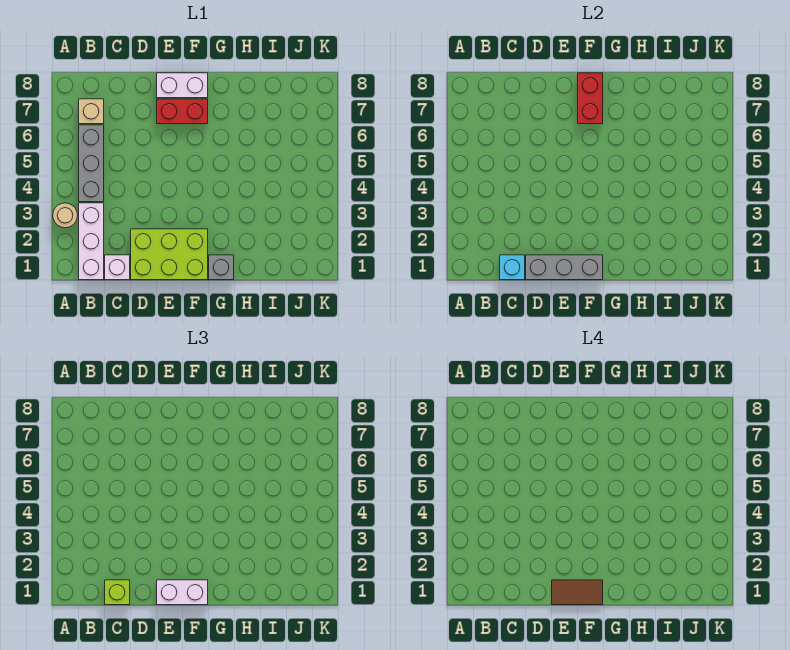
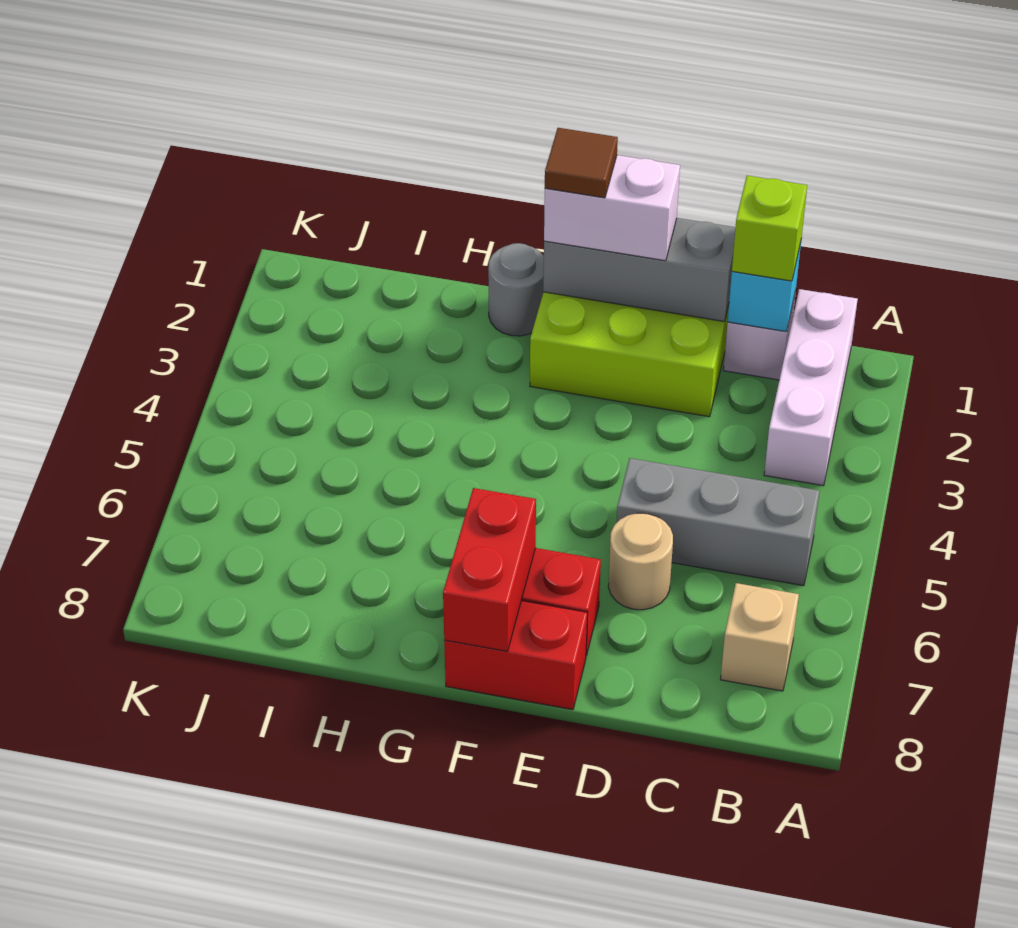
tan 1x1 round brick [53,203,77,228] -> tan 1x1 round brick moved to [608,513,673,610]
grey 1x3 brick [79,125,104,202] -> grey 1x3 brick turned to [617,458,819,586]
brown 1x2 tile [552,580,603,605] -> brown 1x1 tile [545,128,618,198]
white 1x2 brick [157,73,208,98] -> red 1x2 brick [444,601,588,710]
grey 1x1 brick [209,255,234,280] -> grey 1x1 round brick [488,243,544,336]

